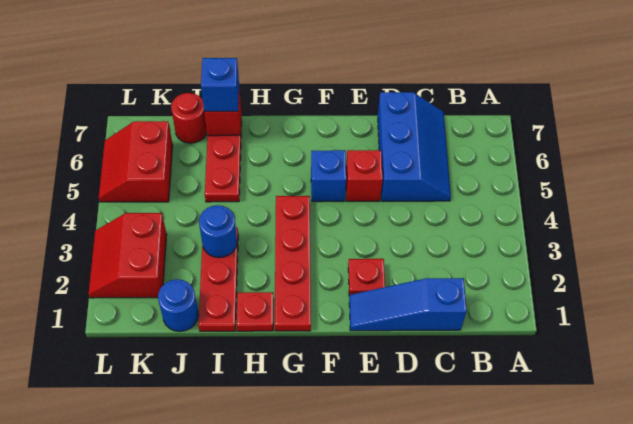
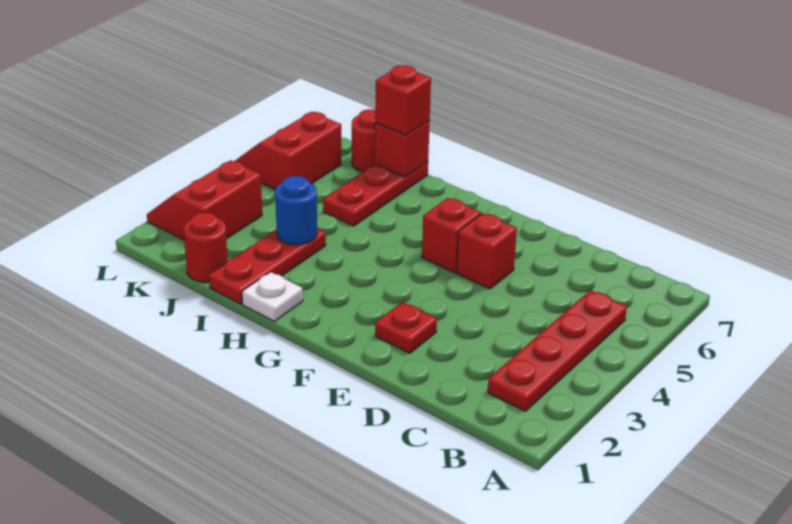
blue 1x3 slope [349,278,467,331] -> none
blue 2x3 slope [378,92,451,201] -> none
blue 1x1 brick [311,150,346,202] -> red 1x1 brick [422,198,481,272]
red 1x4 plate [275,196,311,331] -> red 1x4 plate moved to [488,290,627,411]
red 1x1 plate [237,292,273,331] -> white 1x1 plate [242,272,303,321]
blue 1x1 brick [201,58,239,111] -> red 1x1 brick [375,65,431,136]
blue 1x1 round brick [158,279,199,331] -> red 1x1 round brick [184,213,228,282]

